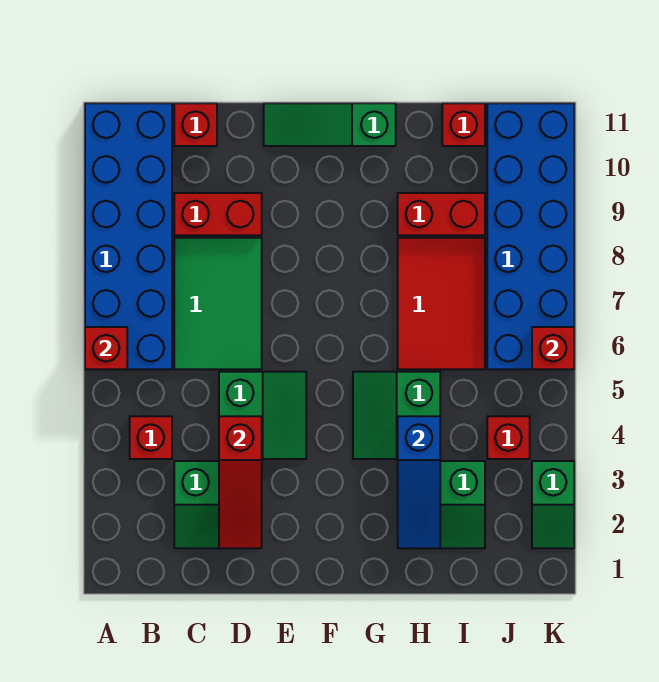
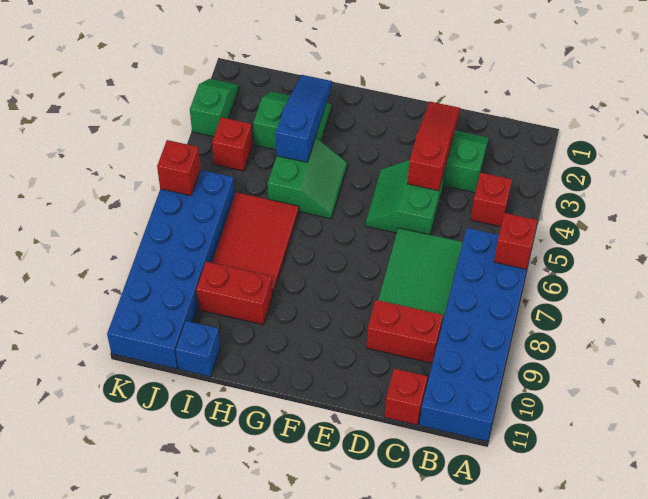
green 1x3 slope [264,103,396,146] -> none
red 1x1 brick [442,103,485,146] -> blue 1x1 brick [176,321,220,377]

